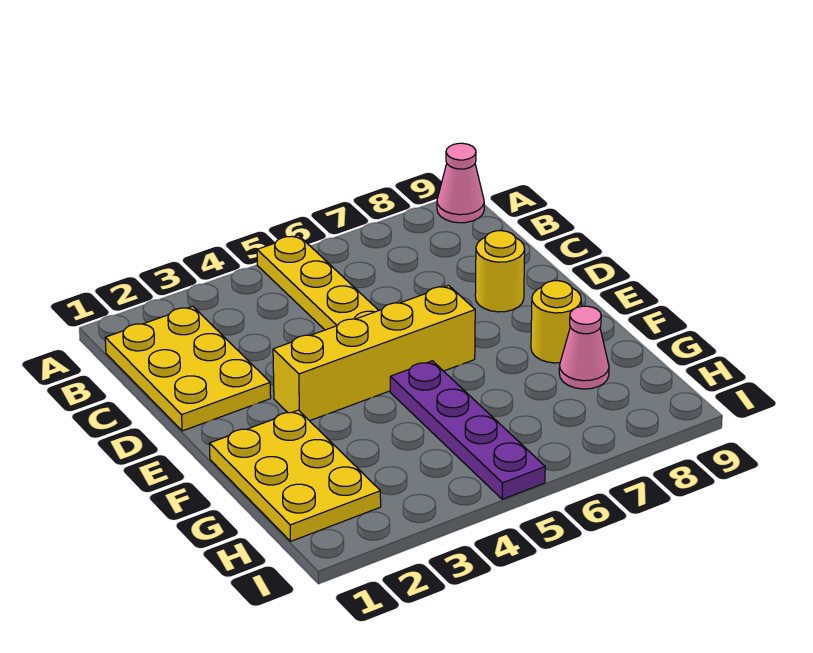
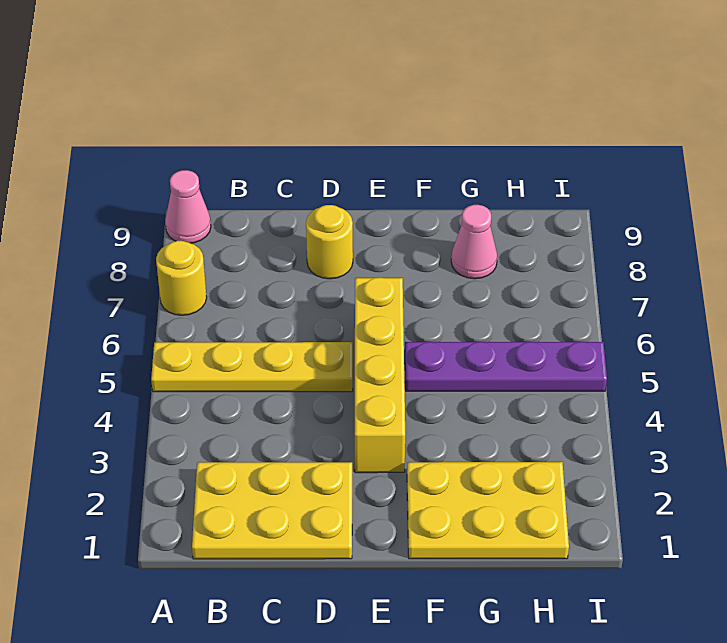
yellow 1x1 round brick [531,281,581,363] -> yellow 1x1 round brick moved to [156,241,207,315]

